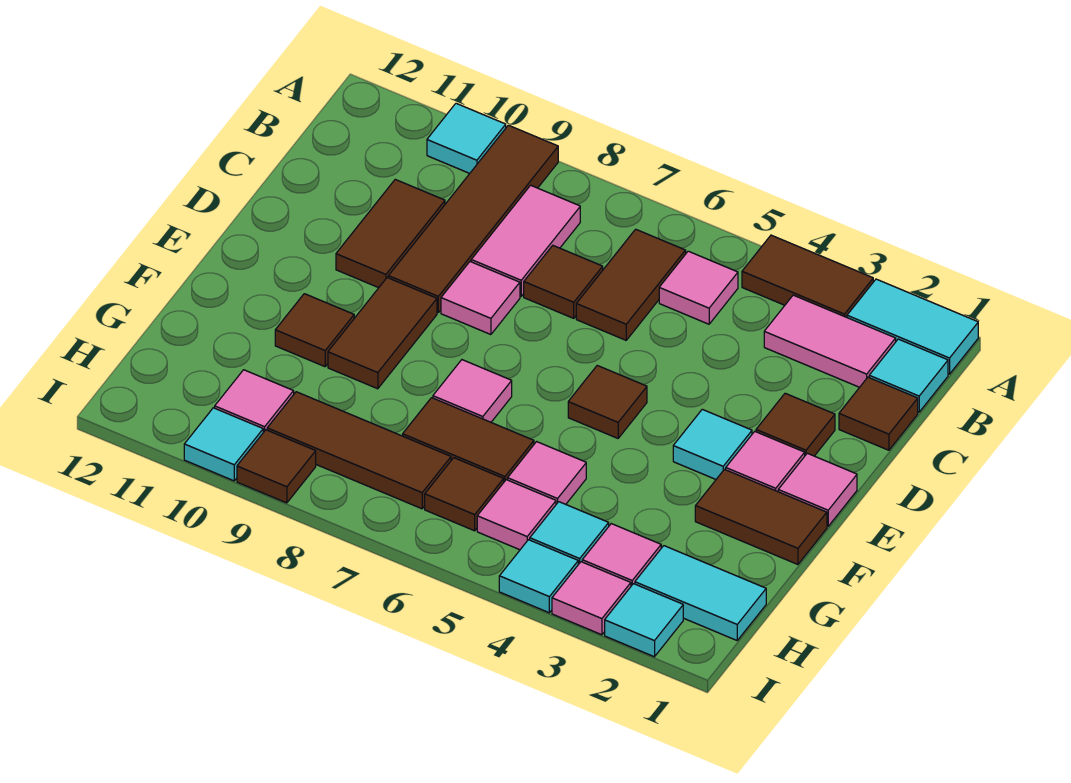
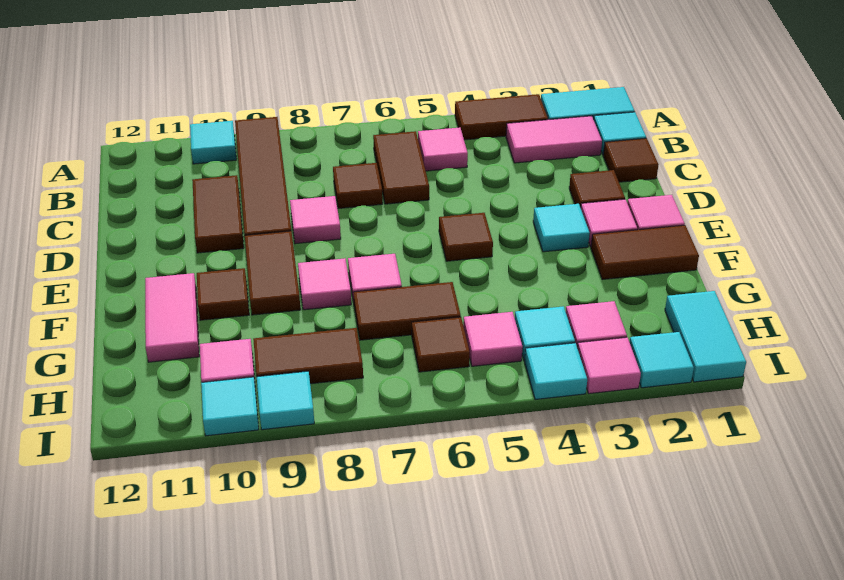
pink 1x2 tile [471,185,580,296] -> pink 1x2 tile moved to [145,273,199,362]
pink 1x1 tile [508,442,586,504] -> pink 1x1 tile moved to [298,258,351,310]
cyan 1x2 tile [635,546,766,640] -> cyan 1x2 tile turned to [665,291,746,382]
brown 1x3 tile [267,392,451,509] -> brown 1x2 tile [253,328,363,384]
brown 1x1 tile [237,430,316,503] -> cyan 1x1 tile [257,371,314,430]

